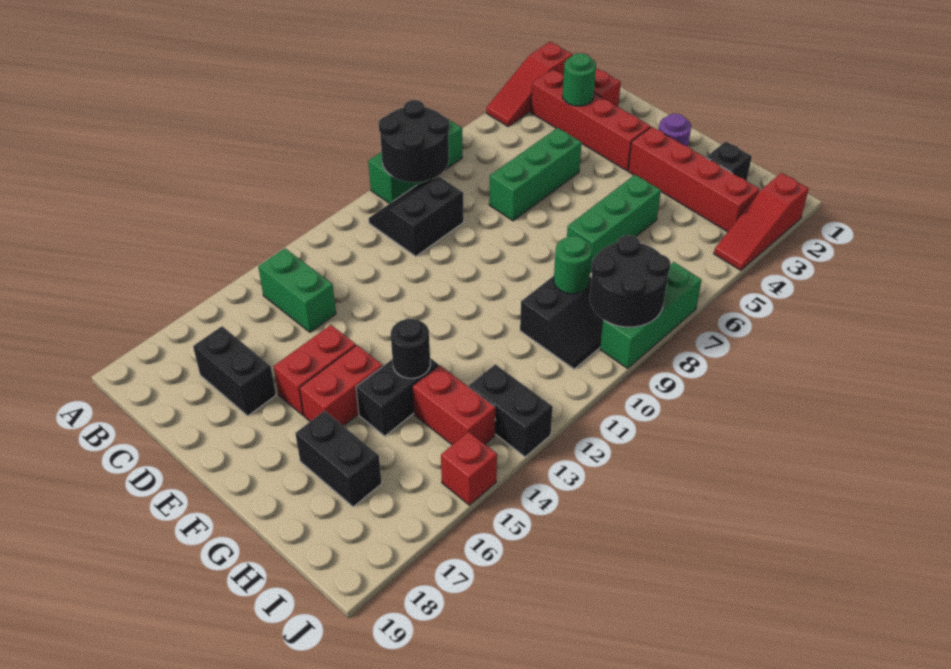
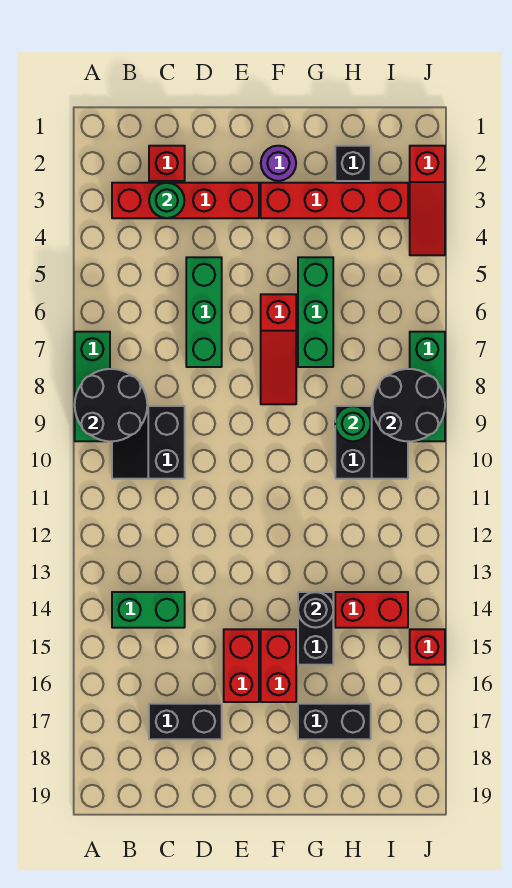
red 1x3 slope [486,42,572,126] -> red 1x3 slope moved to [261,294,296,404]
black 1x2 brick [469,364,553,457] -> none

